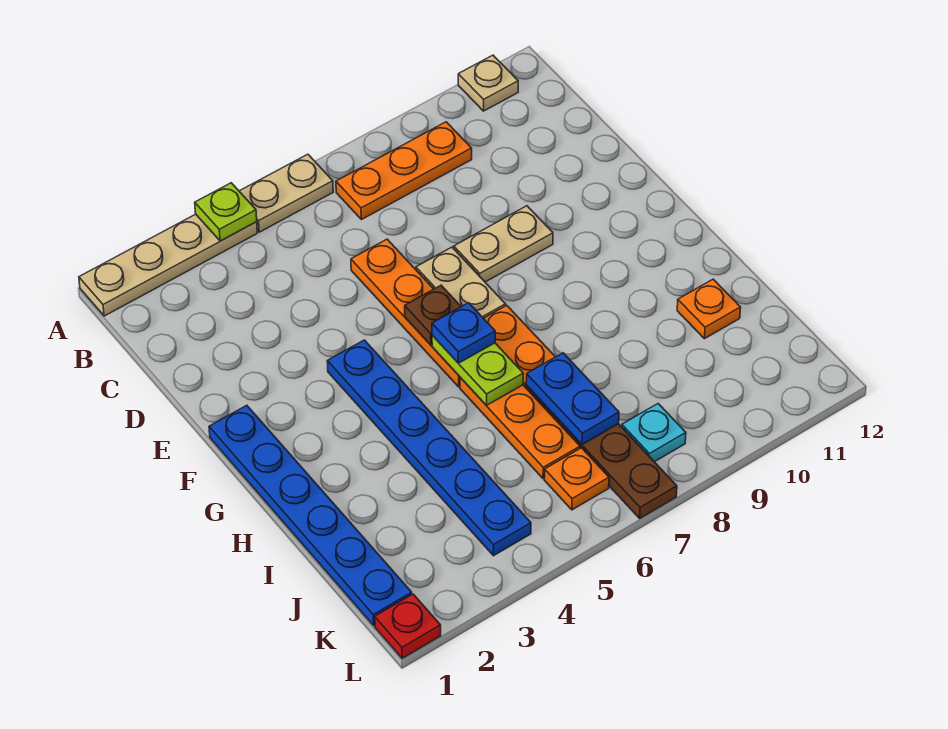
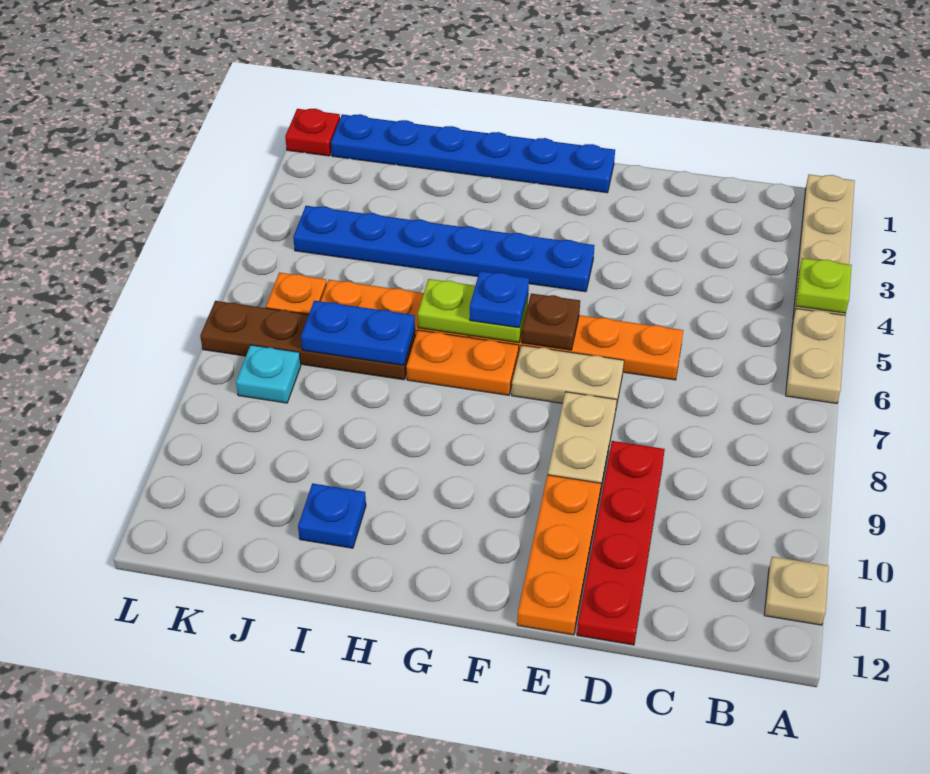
orange 1x3 plate [336,122,472,220] -> orange 1x3 plate moved to [517,475,601,635]
none -> red 1x4 plate [577,441,665,645]
orange 1x1 plate [677,279,741,339] -> blue 1x1 plate [298,483,366,548]

